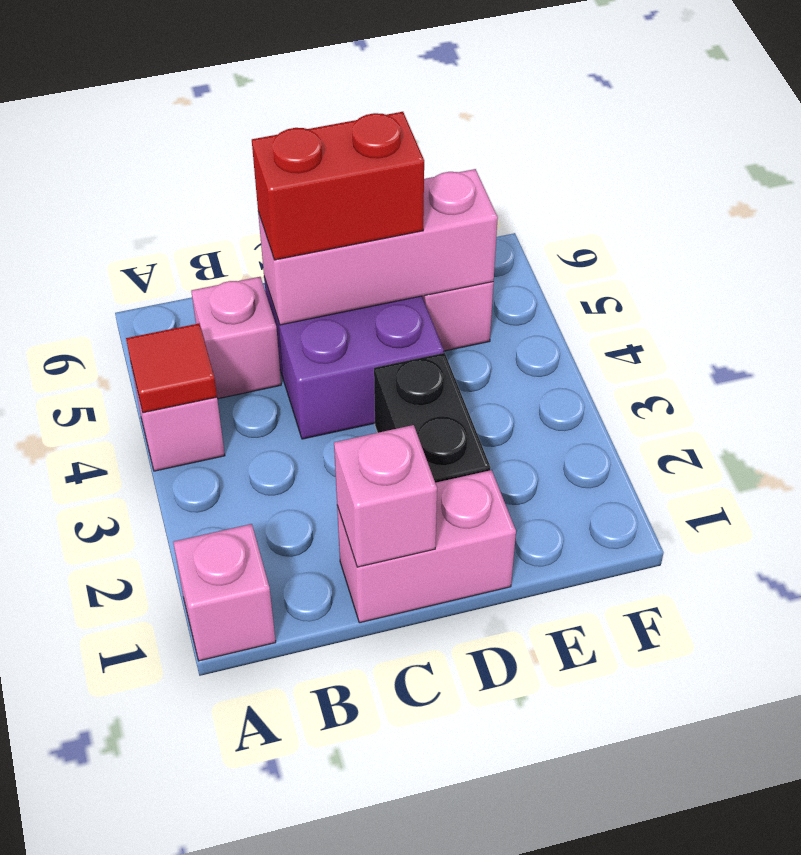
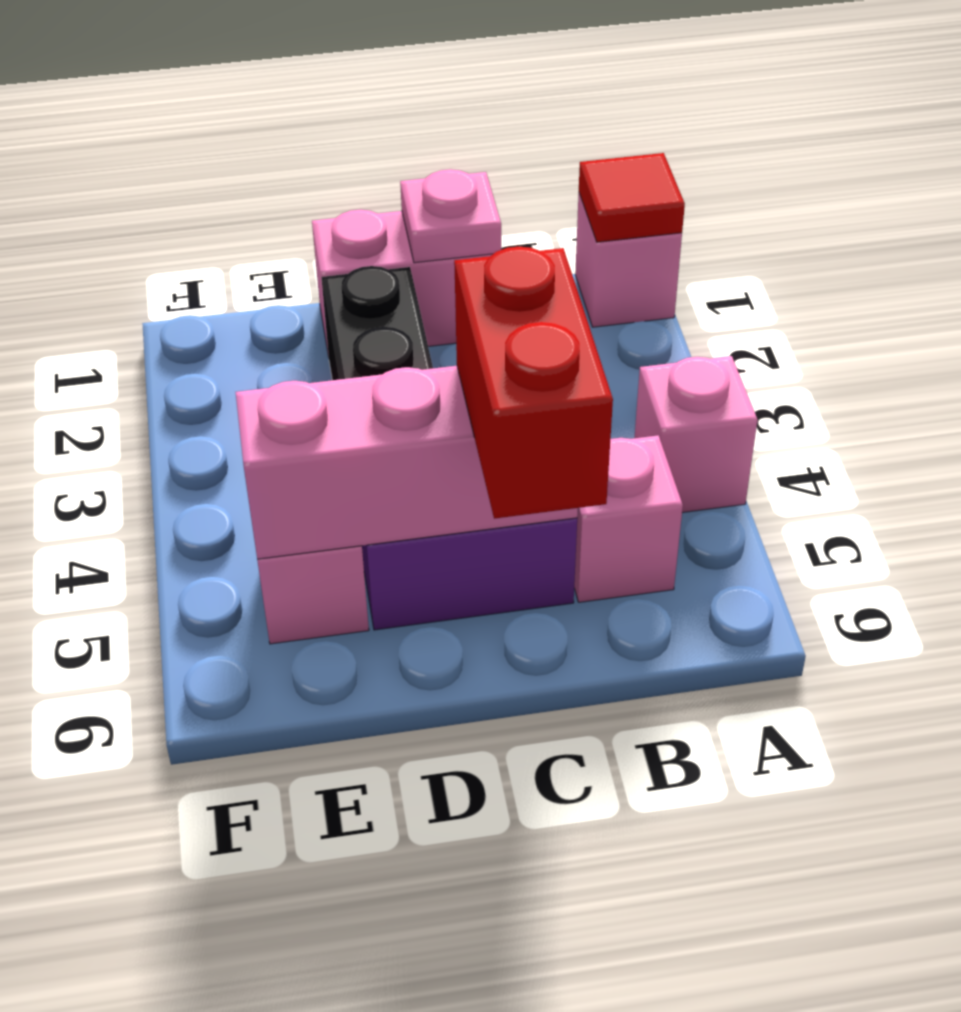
red 1x1 tile [126,324,217,413] -> red 1x1 tile moved to [579,153,685,242]
pink 1x1 brick [334,425,437,567] -> pink 1x1 plate [400,169,501,263]
red 1x2 brick [252,112,424,260] -> red 1x2 brick turned to [454,247,613,519]

